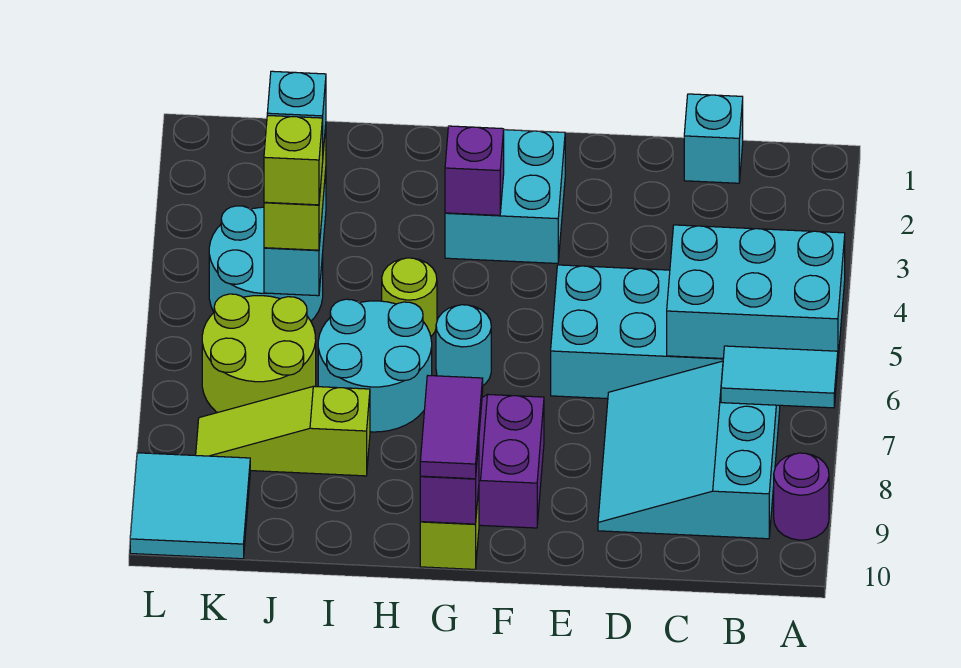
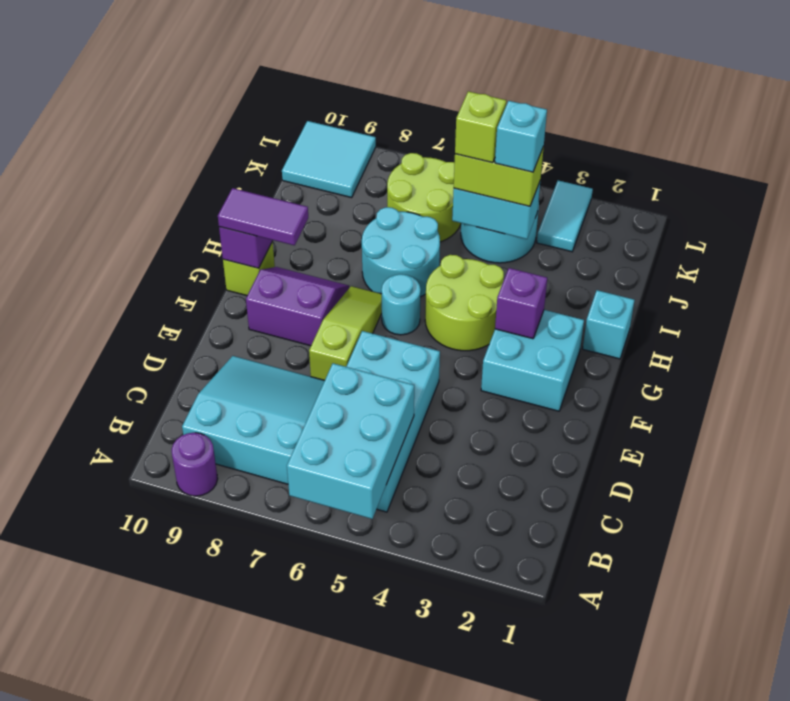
cyan 1x2 tile [721,346,838,408] -> cyan 1x2 tile moved to [537,181,593,252]
cyan 1x1 brick [684,94,743,183] -> cyan 1x1 brick moved to [583,290,634,359]
lime 1x1 round brick [382,258,437,336] -> lime 2x2 round brick [425,255,504,351]
lime 1x3 slope [196,386,370,476] -> lime 1x3 slope moved to [309,286,382,380]

